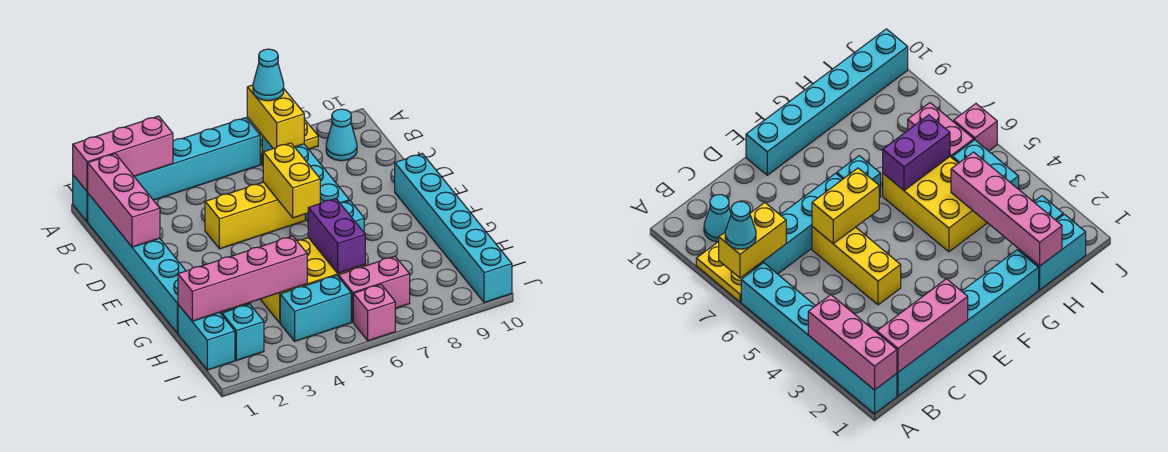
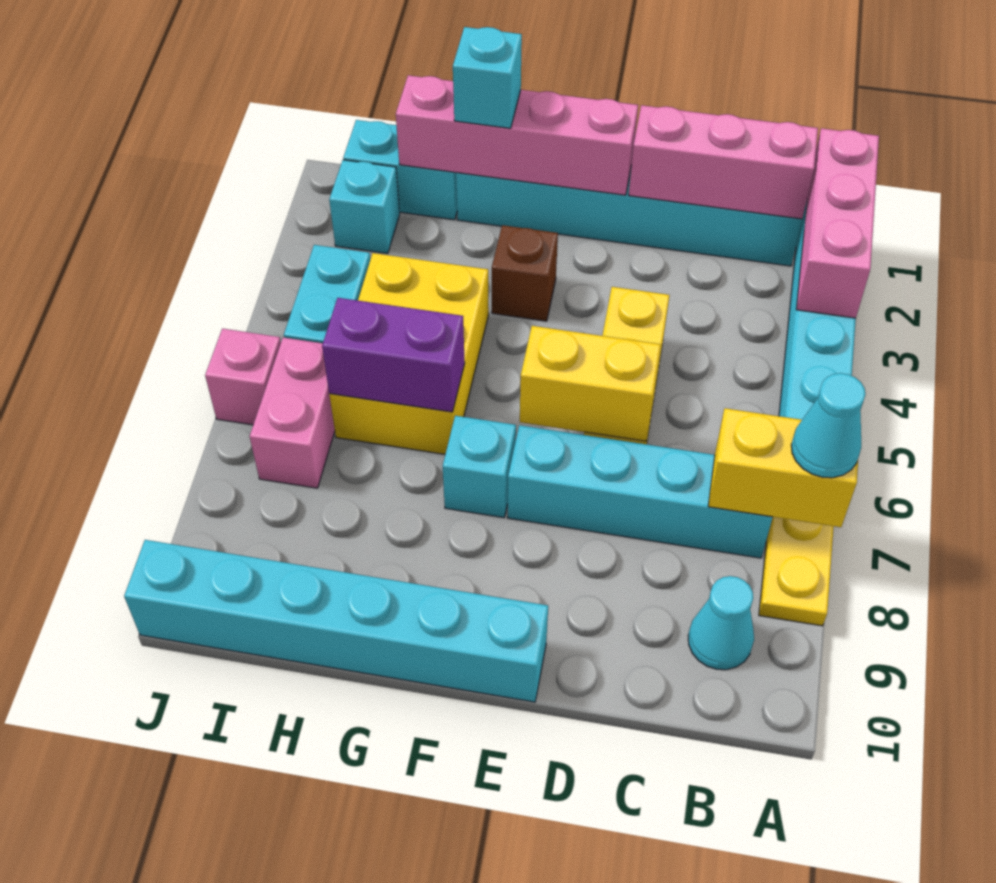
none -> brown 1x1 brick [492,225,558,321]
none -> cyan 1x1 brick [453,27,522,128]
pink 1x4 brick [178,236,307,321] -> pink 1x4 brick turned to [396,75,638,195]

